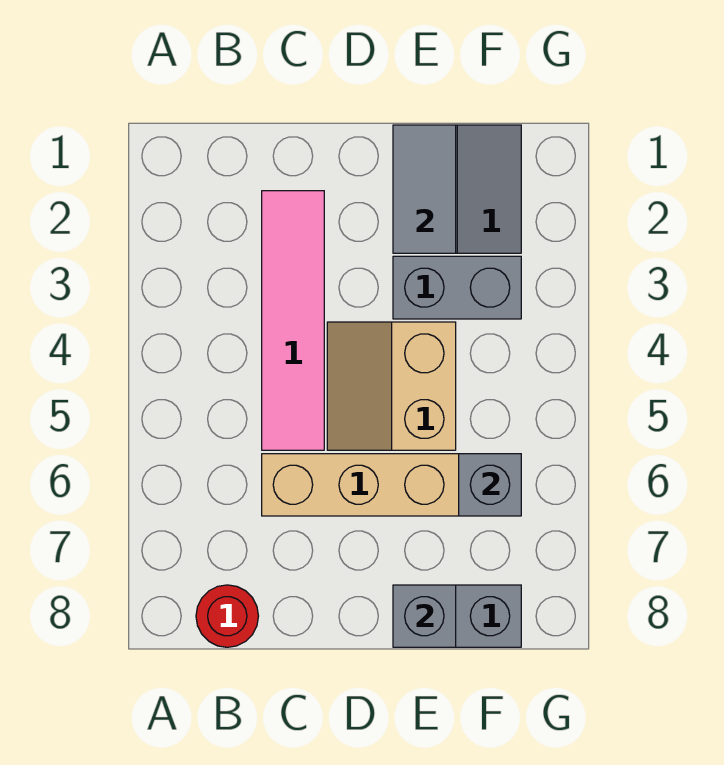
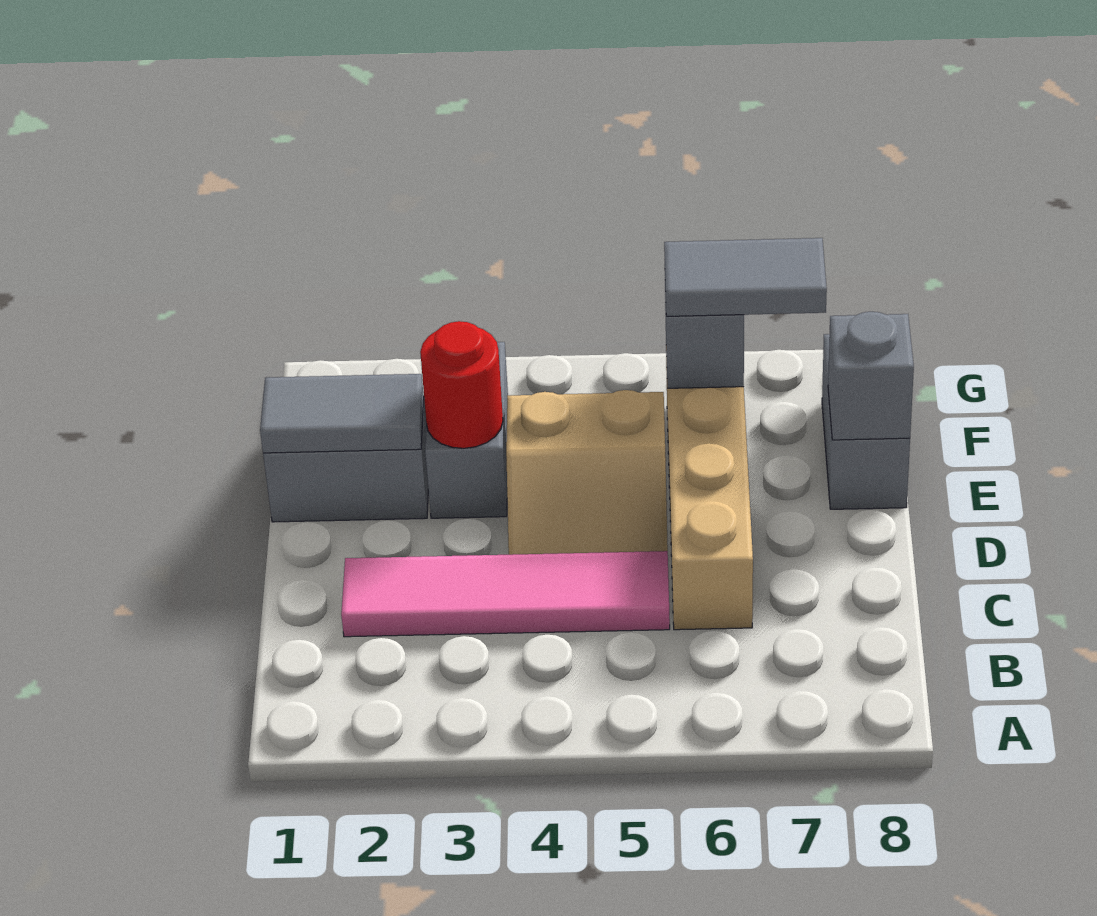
red 1x1 round brick [196,585,258,647] -> red 1x1 round brick moved to [420,321,503,448]
none -> grey 1x2 tile [664,238,827,316]

